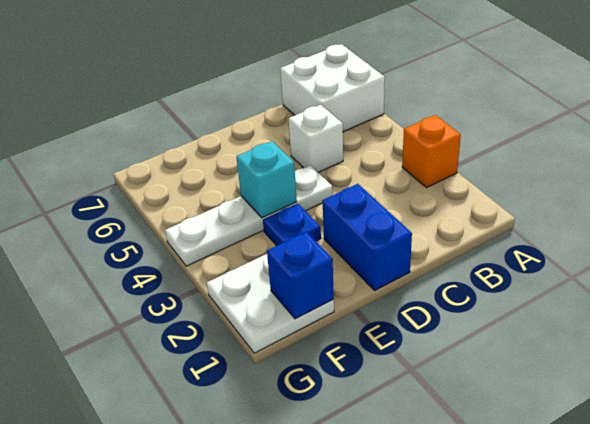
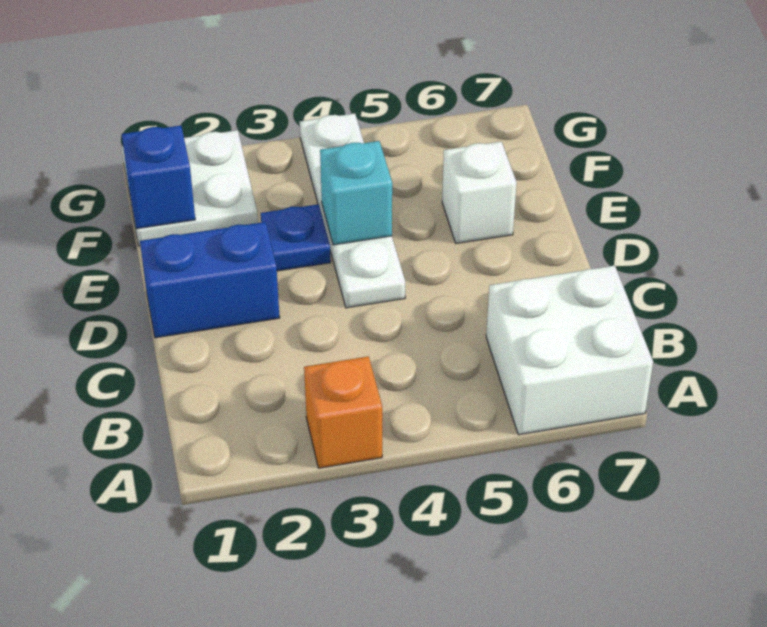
white 1x1 brick [289,105,343,173] -> white 1x1 brick moved to [442,142,517,243]

